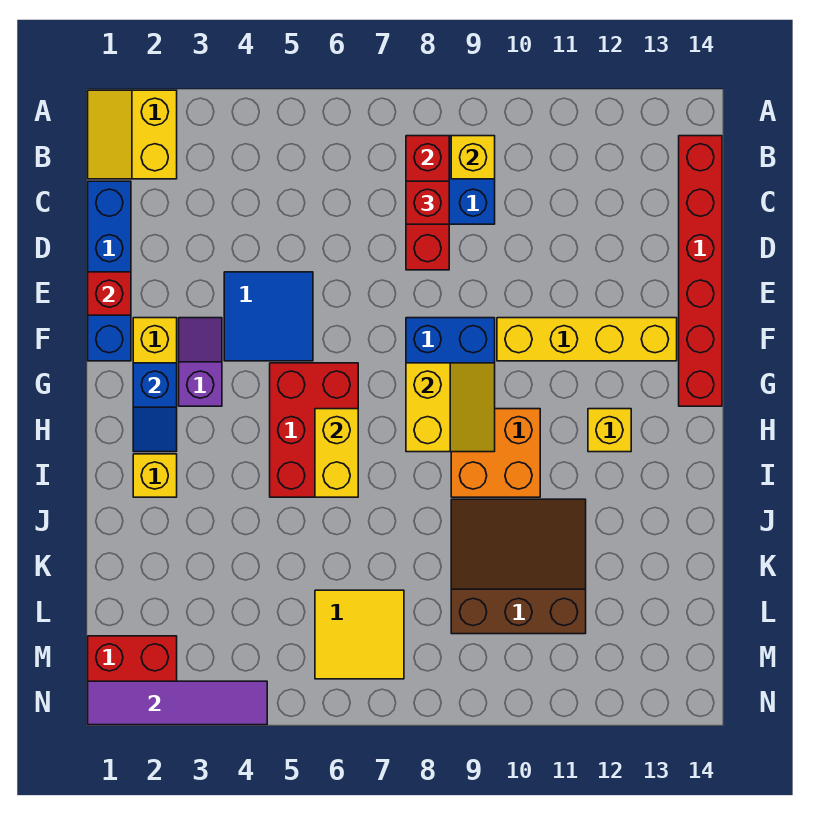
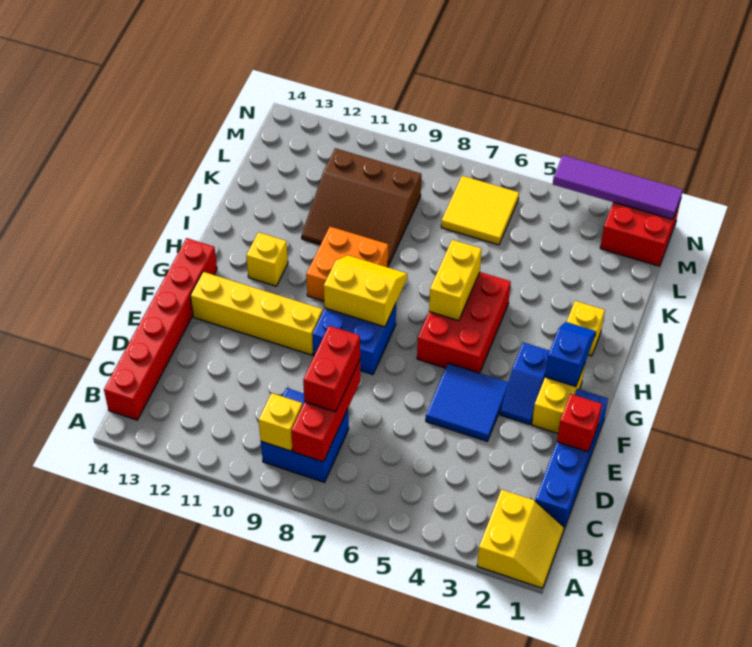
red 1x1 brick [406,181,449,224] -> red 1x2 brick [303,326,360,412]
purple 1x2 slope [179,318,222,406] -> blue 1x2 slope [500,342,550,425]
yellow 2x2 slope [406,363,495,452] -> yellow 2x2 slope turned to [324,255,407,327]

